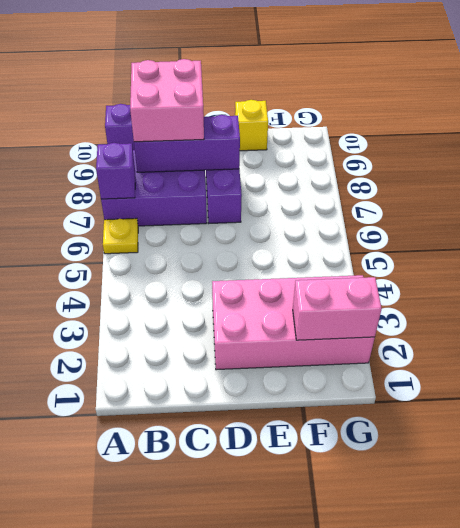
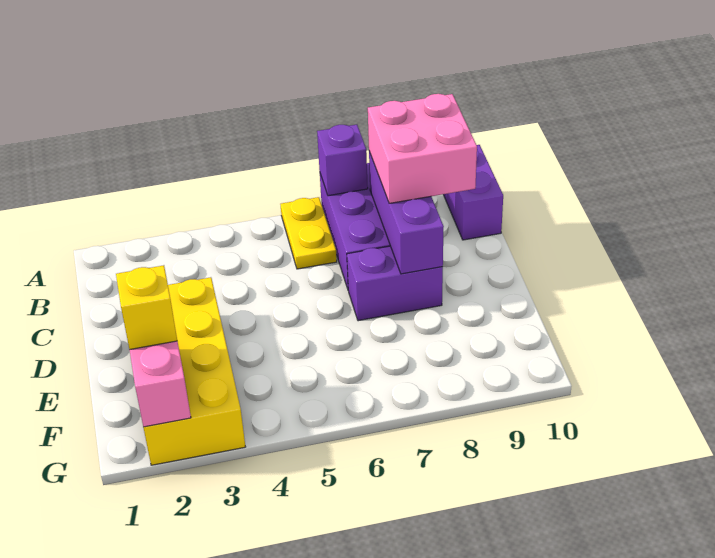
yellow 1x1 plate [103,218,138,254] -> yellow 1x2 plate [281,197,337,269]
pink 2x4 brick [212,275,375,370] -> yellow 2x4 brick [144,277,245,465]
yellow 1x1 brick [235,100,268,151] -> yellow 1x1 brick moved to [116,265,177,350]

